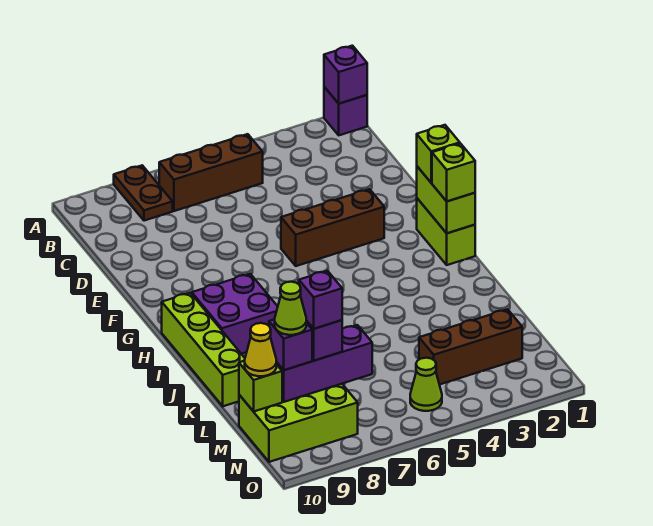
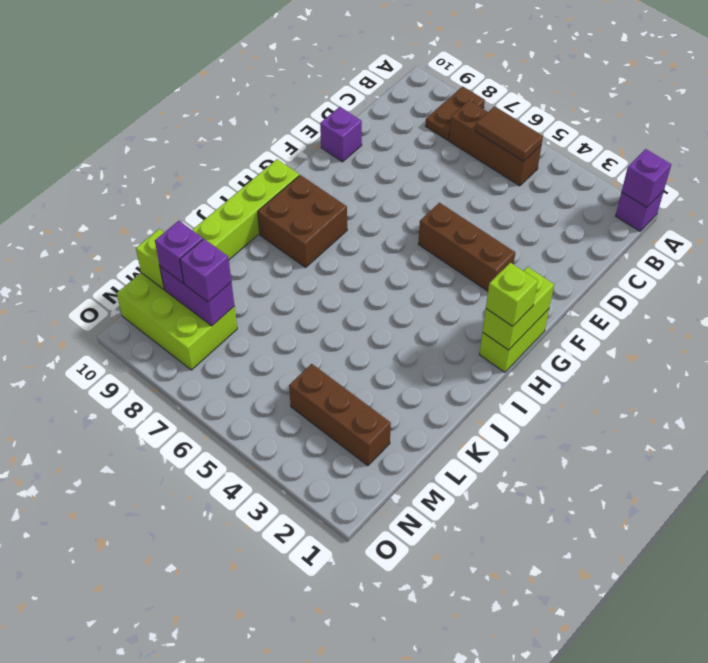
none -> brown 1x2 tile [475,107,543,161]
lime 1x1 brick [417,125,460,183] -> none
purple 2x2 brick [192,274,278,354] -> brown 2x2 brick [258,175,347,267]
purple 1x3 brick [276,325,372,402] -> purple 1x2 brick [160,267,234,326]
purple 1x1 brick [299,271,342,329] -> purple 1x1 brick moved to [320,107,362,162]
lime 1x1 cone [275,282,306,335] -> none
yellow 1x1 cone [245,323,276,376] -> none
lime 1x1 cone [410,358,442,411] -> none

